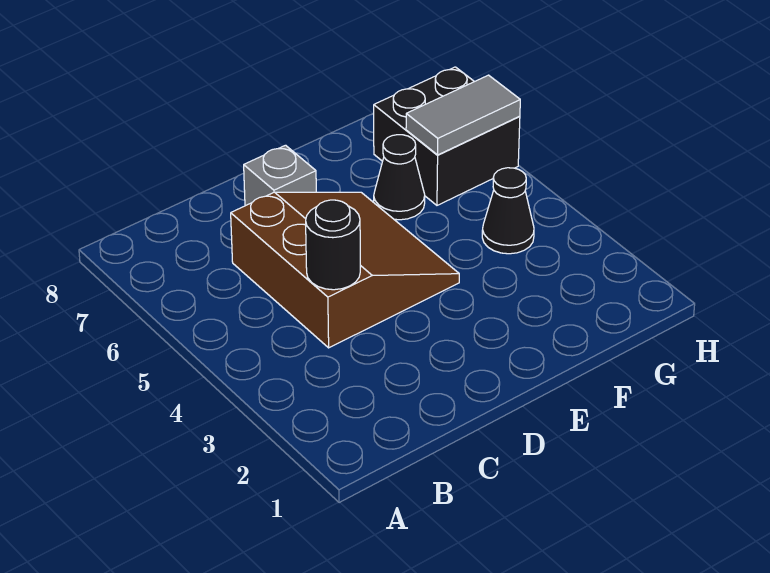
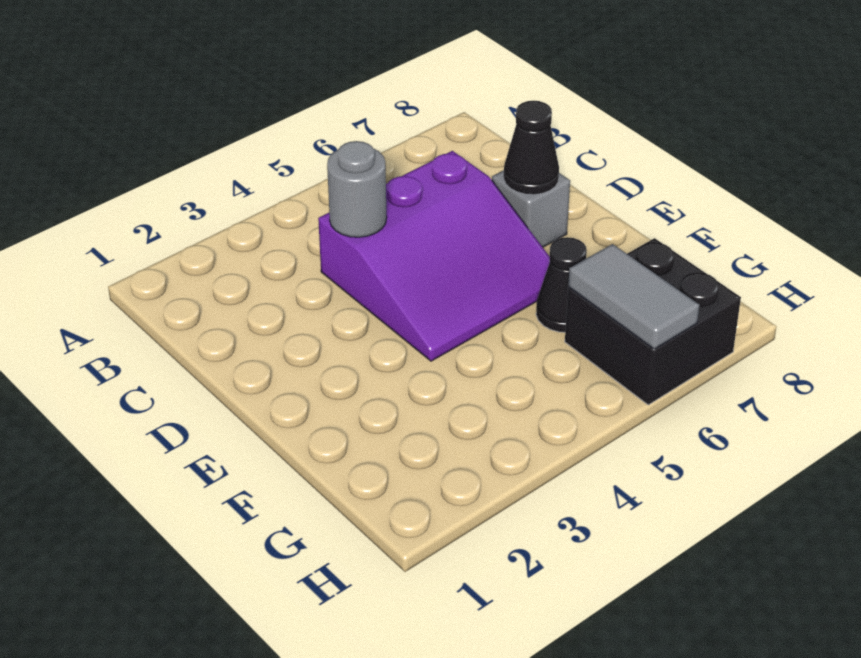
brown 3x3 slope [231,192,459,348] -> purple 3x3 slope [318,151,550,361]
black 1x1 round brick [306,200,360,290] -> grey 1x1 round brick [327,141,387,237]
black 1x1 cone [482,168,534,254] -> black 1x1 cone moved to [504,101,559,195]

